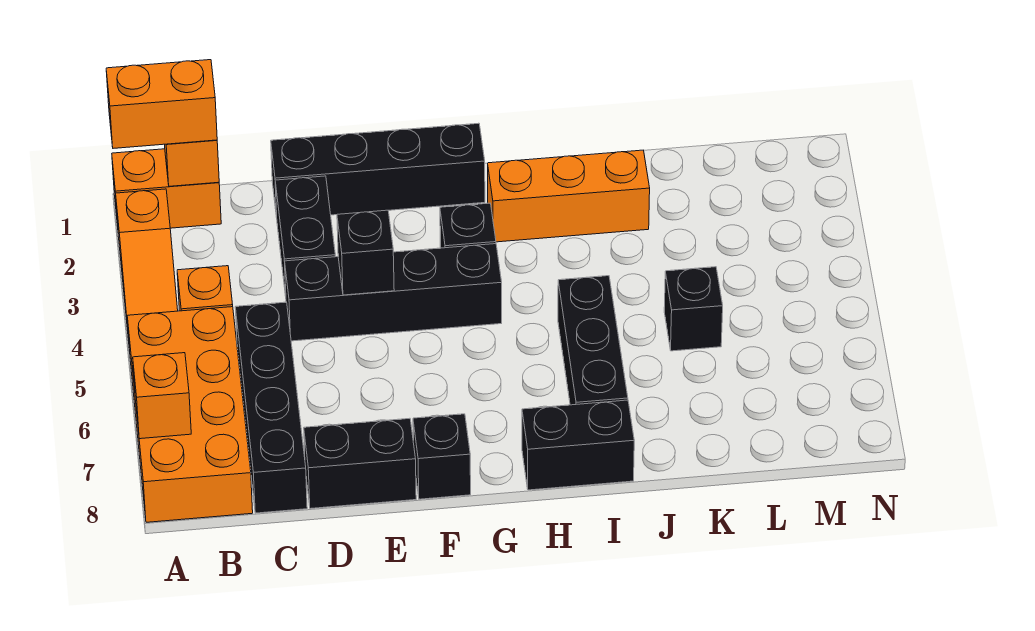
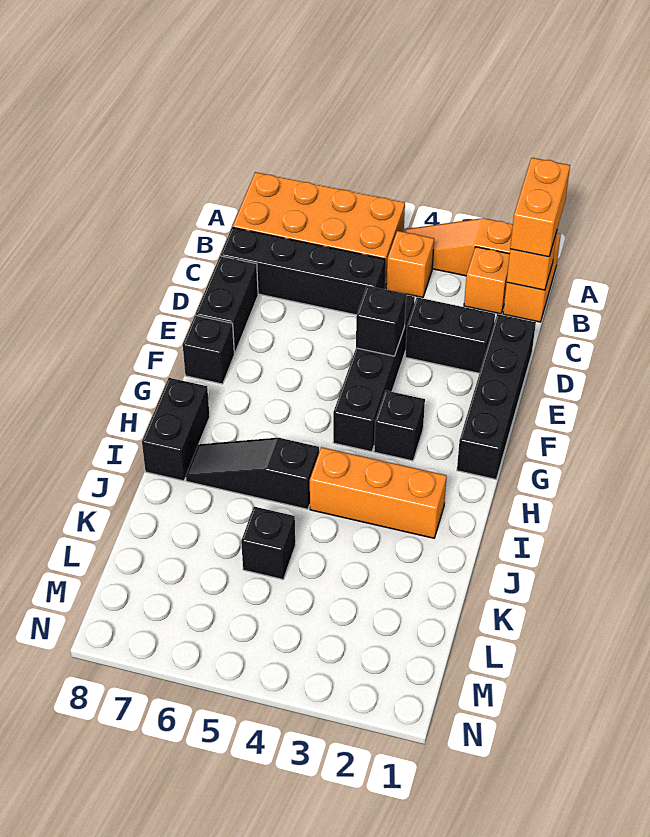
orange 1x1 brick [133,353,191,439] -> orange 1x1 brick moved to [464,247,510,314]
orange 1x3 brick [488,150,650,242] -> orange 1x3 brick turned to [310,447,447,538]
black 1x3 brick [558,276,628,405] -> black 1x3 slope [186,438,319,509]

